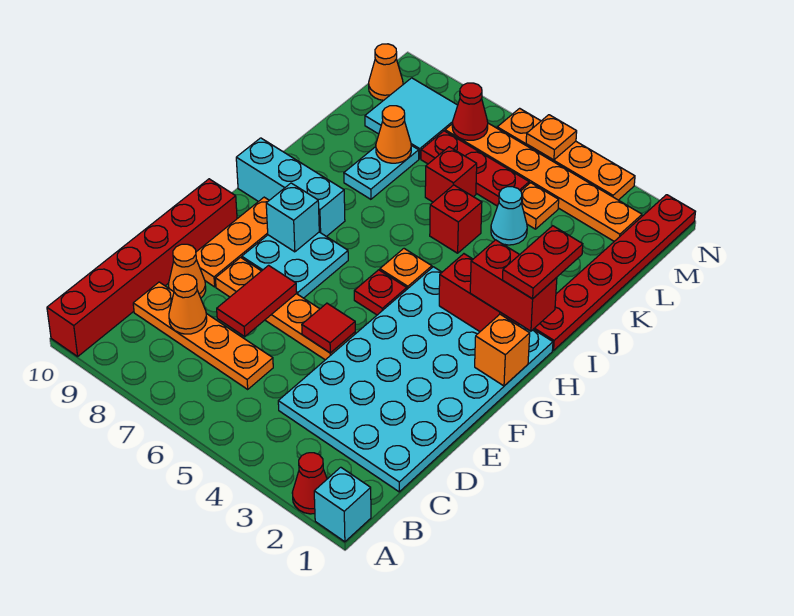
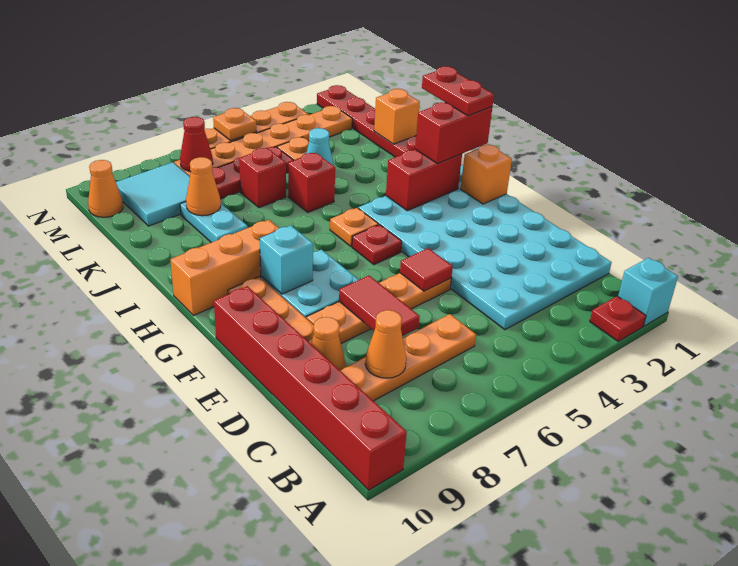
red 1x1 cone [292,453,327,514] -> red 1x1 plate [590,296,646,341]
cyan 1x3 brick [236,138,345,237] -> orange 1x3 brick [170,220,279,315]
none -> orange 1x1 brick [374,89,420,144]

